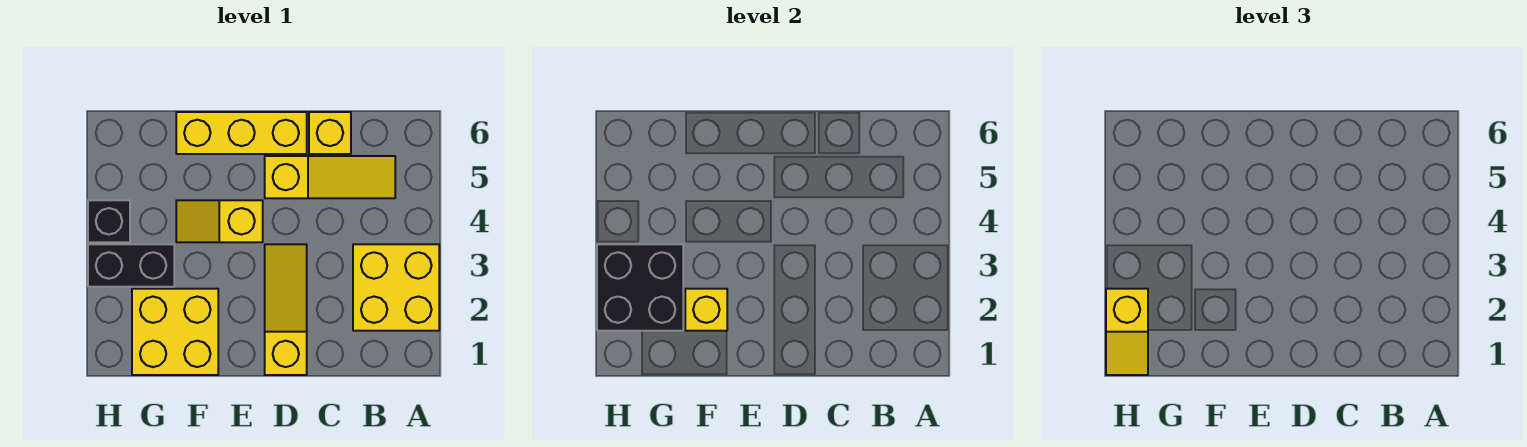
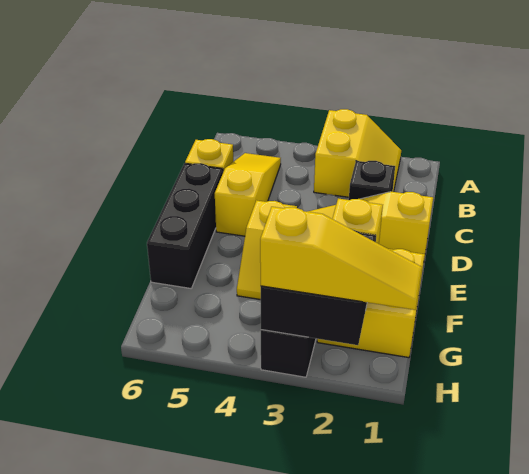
yellow 2x2 brick [353,244,439,331] -> yellow 2x2 slope [314,109,401,197]
yellow 1x3 brick [176,112,307,154] -> black 1x3 brick [147,163,223,288]
yellow 1x2 slope [1106,289,1148,375] -> yellow 1x3 slope [260,207,422,310]
black 1x1 brick [88,200,130,242] -> black 1x1 brick moved to [349,161,395,200]

